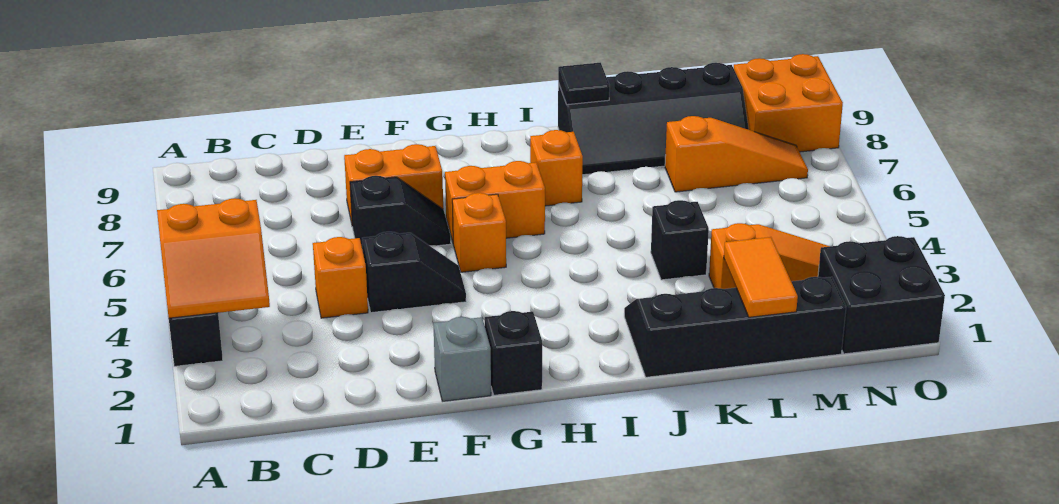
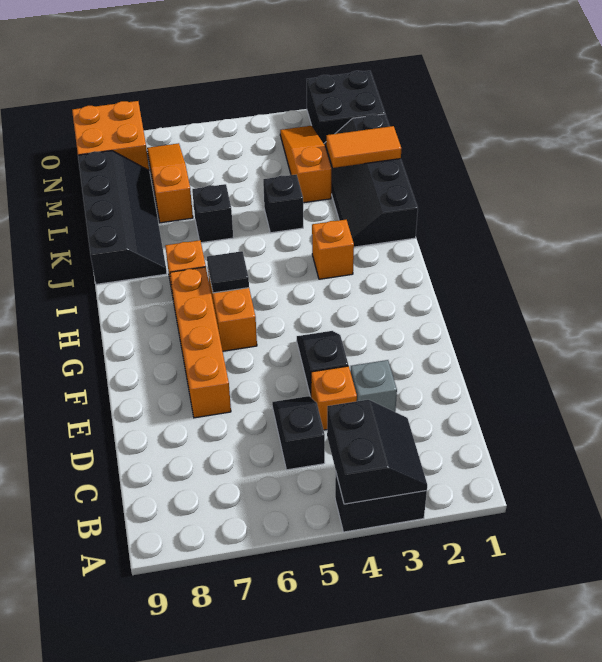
orange 2x2 slope [157,198,270,318] -> black 2x2 slope [327,400,427,504]
black 1x2 slope [350,176,451,250] -> black 1x2 slope moved to [272,396,325,470]
orange 1x2 brick [344,144,443,223] -> orange 1x4 brick [170,267,231,418]
grey 1x1 brick [433,317,491,401] -> grey 1x1 brick moved to [351,360,397,412]
black 1x1 brick [485,311,542,395] -> black 1x1 brick moved to [192,184,233,243]
orange 1x1 brick [452,193,506,272] -> orange 1x1 brick moved to [312,220,354,279]
black 1x1 tile [558,63,610,105] -> black 1x1 tile moved to [207,251,249,293]

